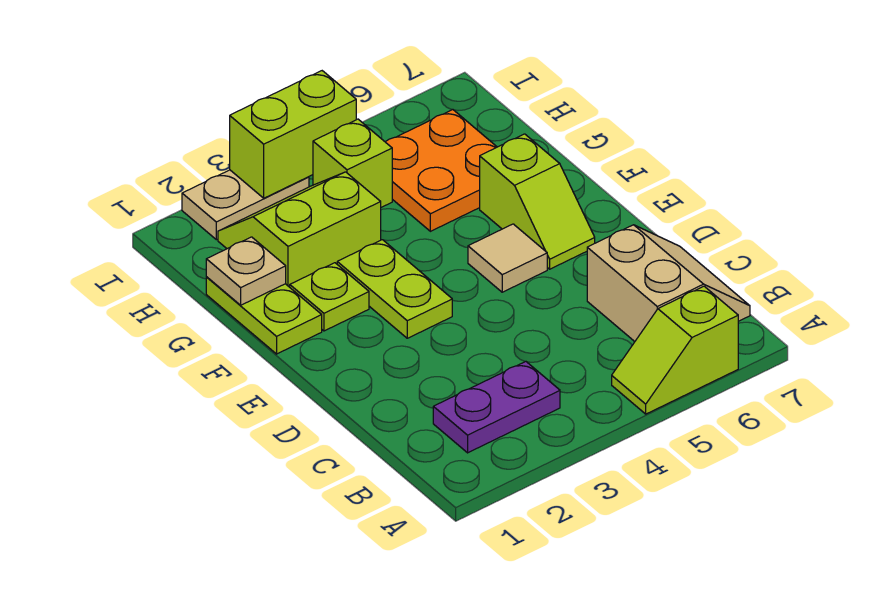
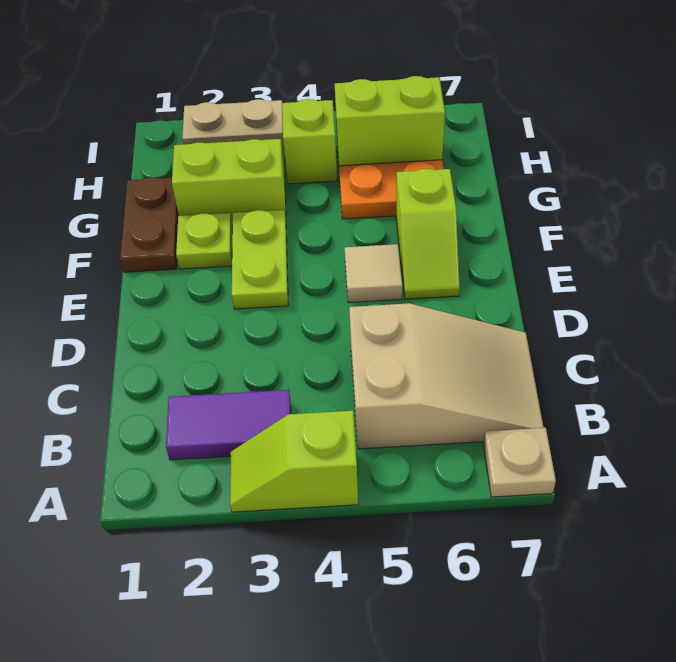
lime 1x2 slope [612,286,738,414] -> lime 1x2 slope moved to [230,411,358,512]
purple 1x2 plate [433,362,560,453] -> purple 1x2 tile [166,390,291,460]
tan 2x2 slope [587,225,750,341] -> tan 2x3 slope [349,303,544,449]
lime 1x2 plate [206,277,322,354] -> brown 1x2 plate [120,177,179,272]
tan 1x1 plate [206,237,286,305] -> tan 1x1 plate moved to [483,428,556,497]
lime 1x2 brick [230,71,356,198] -> lime 1x2 brick moved to [335,76,445,166]

